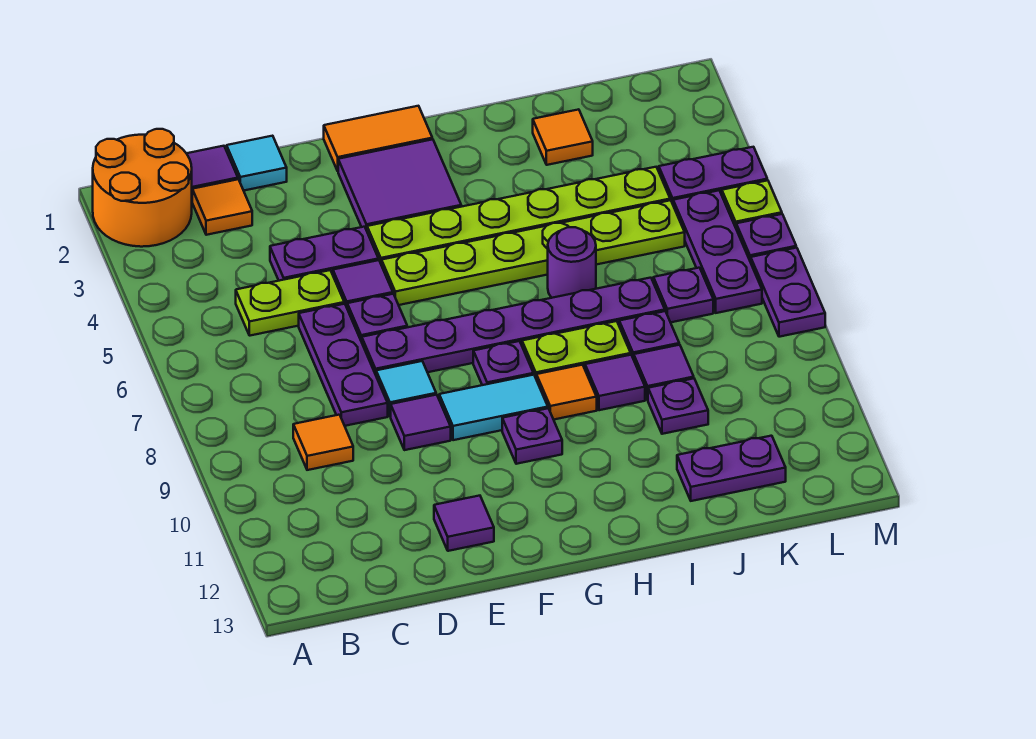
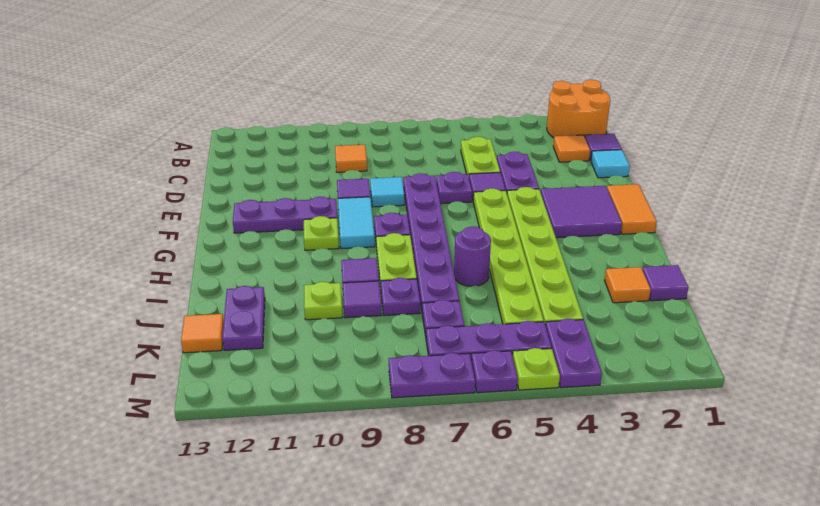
purple 1x3 plate [299,304,388,426] -> purple 1x3 plate moved to [233,197,337,233]
purple 1x1 tile [434,496,494,551] -> purple 1x1 tile moved to [642,265,688,301]
purple 1x1 plate [502,408,562,464] -> lime 1x1 plate [304,216,339,250]
orange 1x1 tile [536,365,597,420] -> orange 1x1 tile moved to [181,314,224,353]
purple 1x1 plate [648,378,708,434] -> lime 1x1 plate [304,282,342,320]

